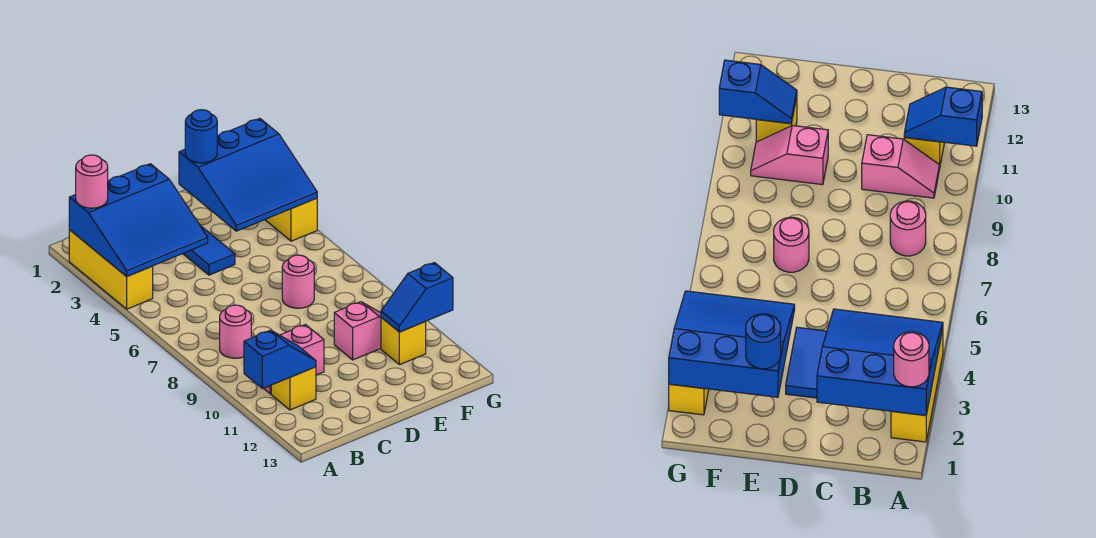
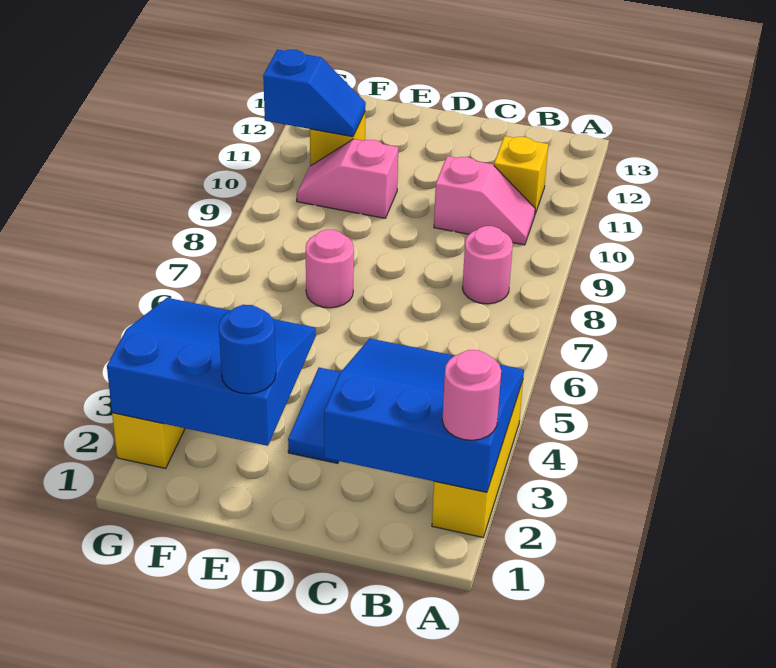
blue 1x2 slope [244,330,316,389] -> none

